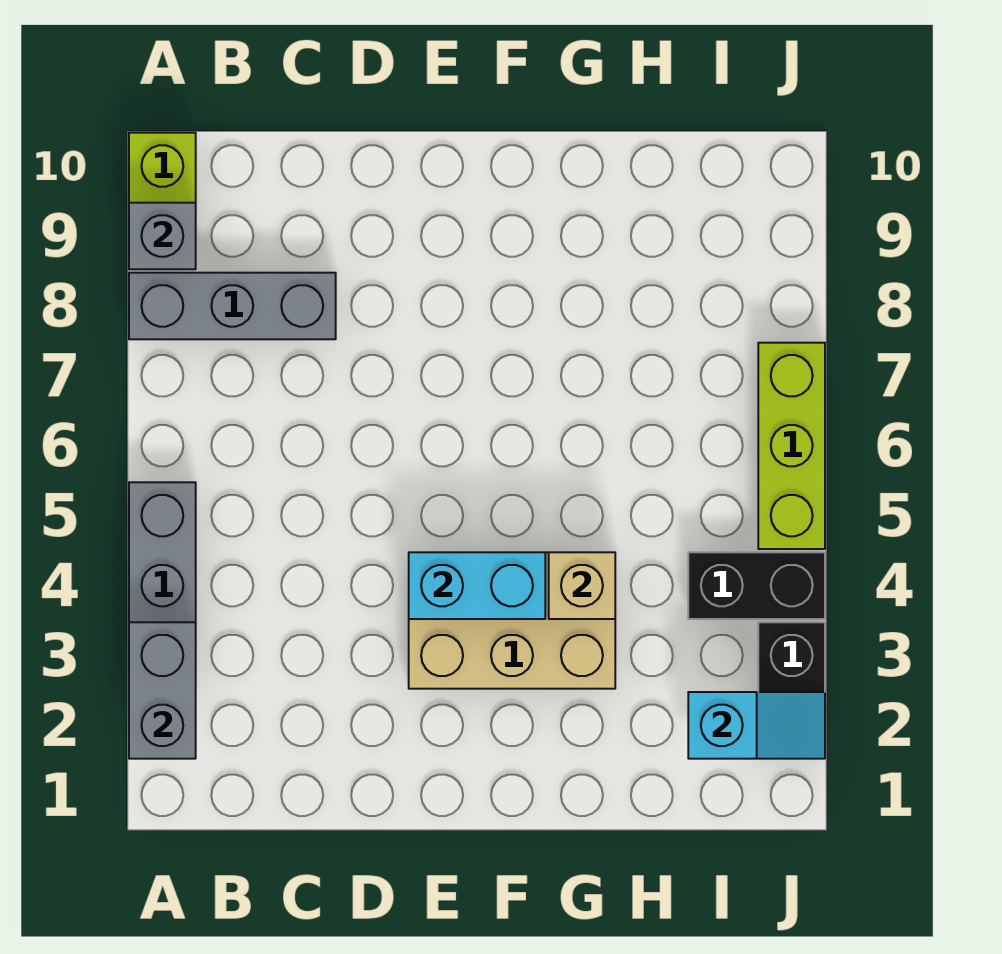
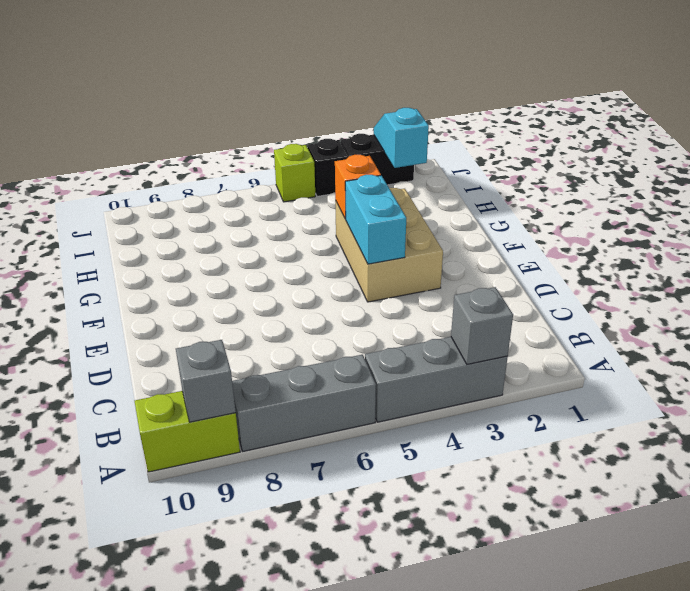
grey 1x2 brick [129,622,196,759] -> grey 1x1 brick [451,287,513,364]
grey 1x3 brick [129,273,336,339] -> grey 1x3 brick turned to [232,355,376,451]
tan 1x1 brick [549,552,615,619] -> orange 1x1 brick [335,155,381,219]
black 1x2 brick [688,552,825,619] -> black 1x1 brick [308,139,348,196]
lime 1x3 brick [758,343,825,549] -> lime 1x1 brick [274,144,315,202]

